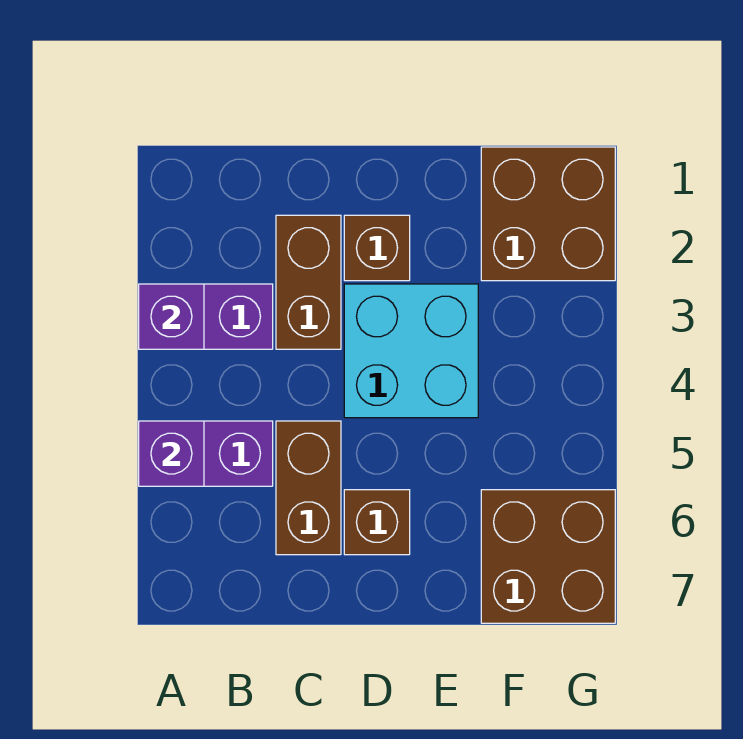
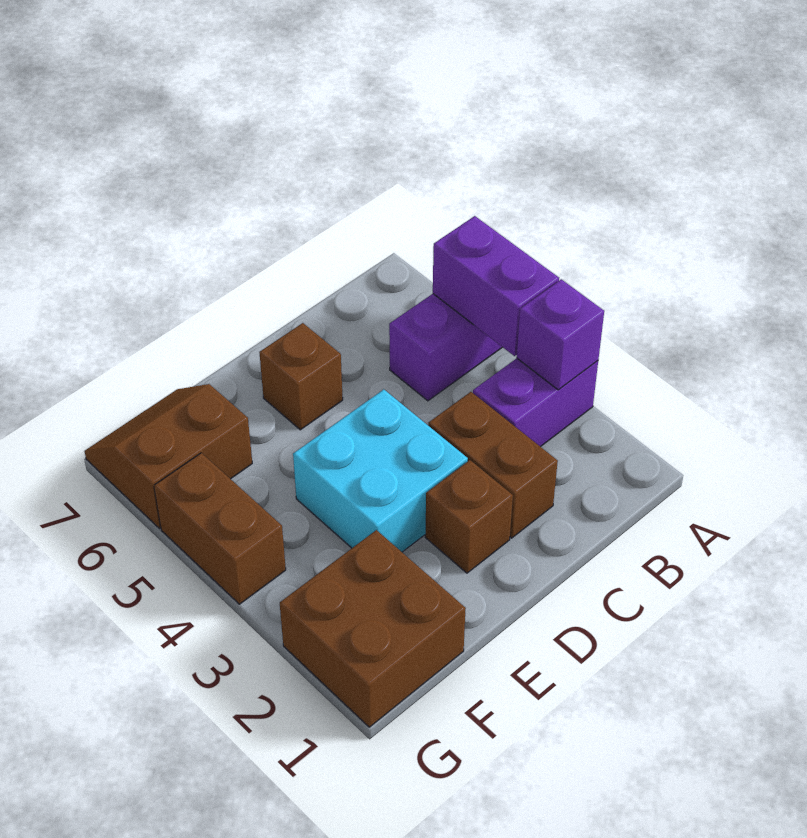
purple 1x1 brick [139,421,204,486] -> purple 1x2 brick [433,216,559,356]
brown 1x2 brick [276,421,341,555] -> brown 1x2 brick moved to [154,453,286,604]
brown 2x2 brick [481,490,615,623] -> brown 2x2 slope [84,384,252,529]

